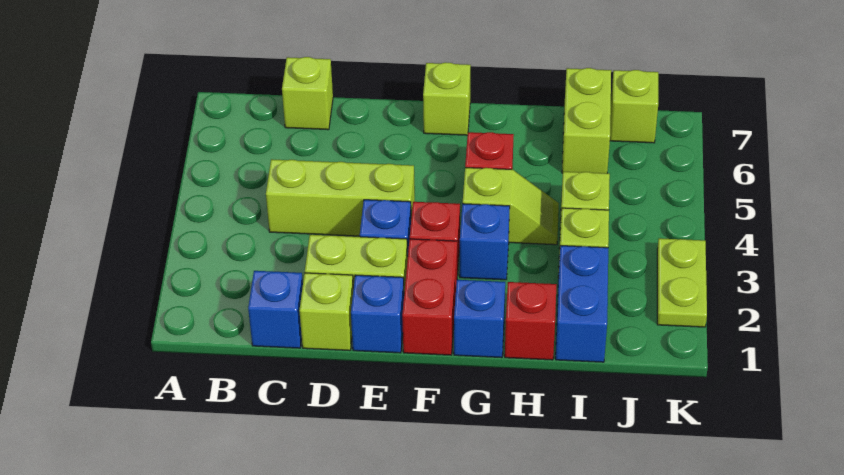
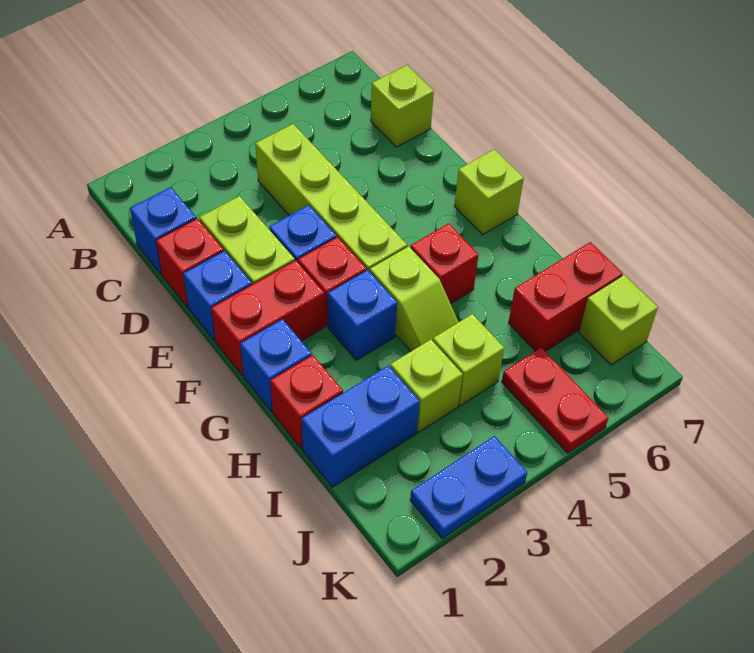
lime 1x3 brick [266,159,415,236] -> lime 1x4 brick [255,124,407,272]
lime 1x1 brick [299,273,353,350] -> red 1x1 brick [156,219,224,307]
lime 1x2 brick [562,68,611,173] -> red 1x2 brick [508,242,623,351]
none -> red 1x2 plate [502,347,609,453]
lime 1x2 plate [657,238,707,327] -> blue 1x2 plate [410,436,527,538]

